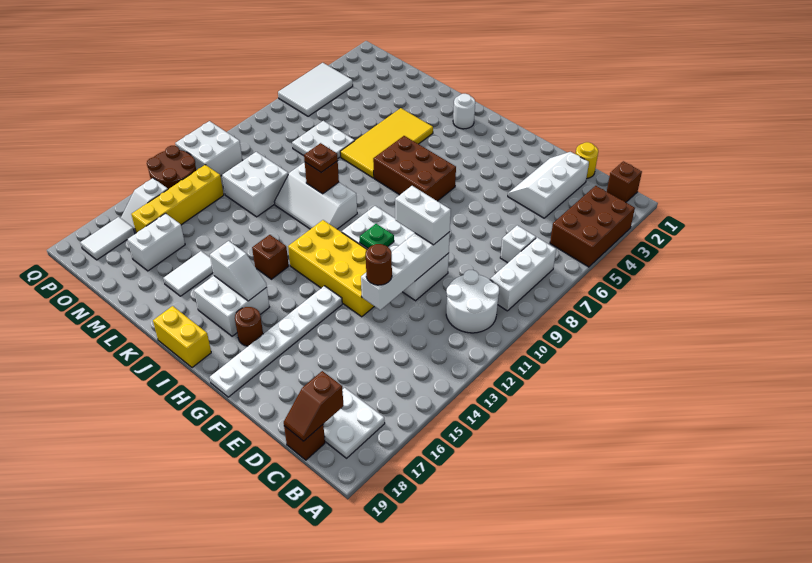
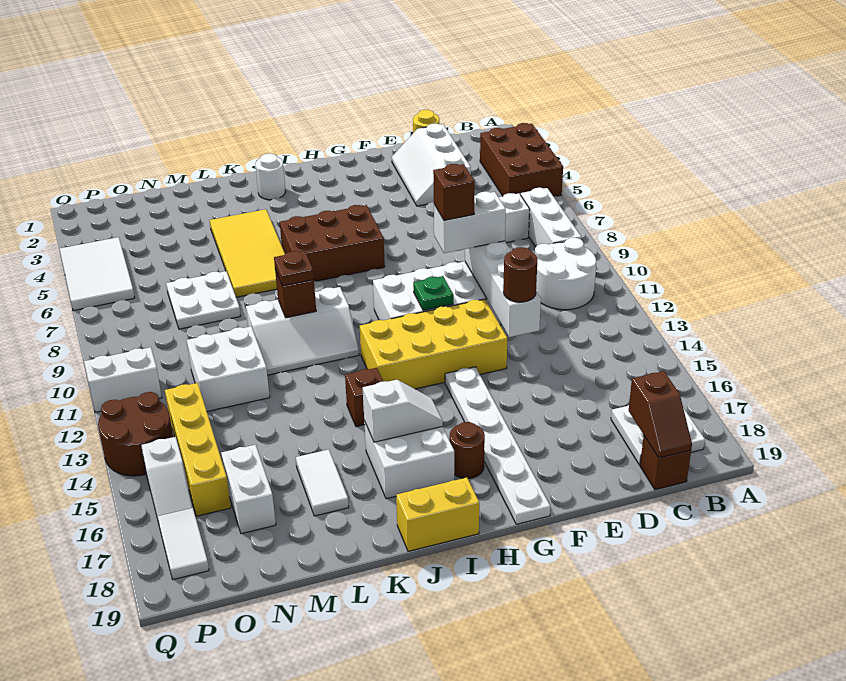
brown 1x1 brick [607,161,642,202] -> brown 1x1 brick moved to [433,164,475,220]
white 2x2 brick [175,121,243,176] -> white 1x2 brick [84,347,162,412]

